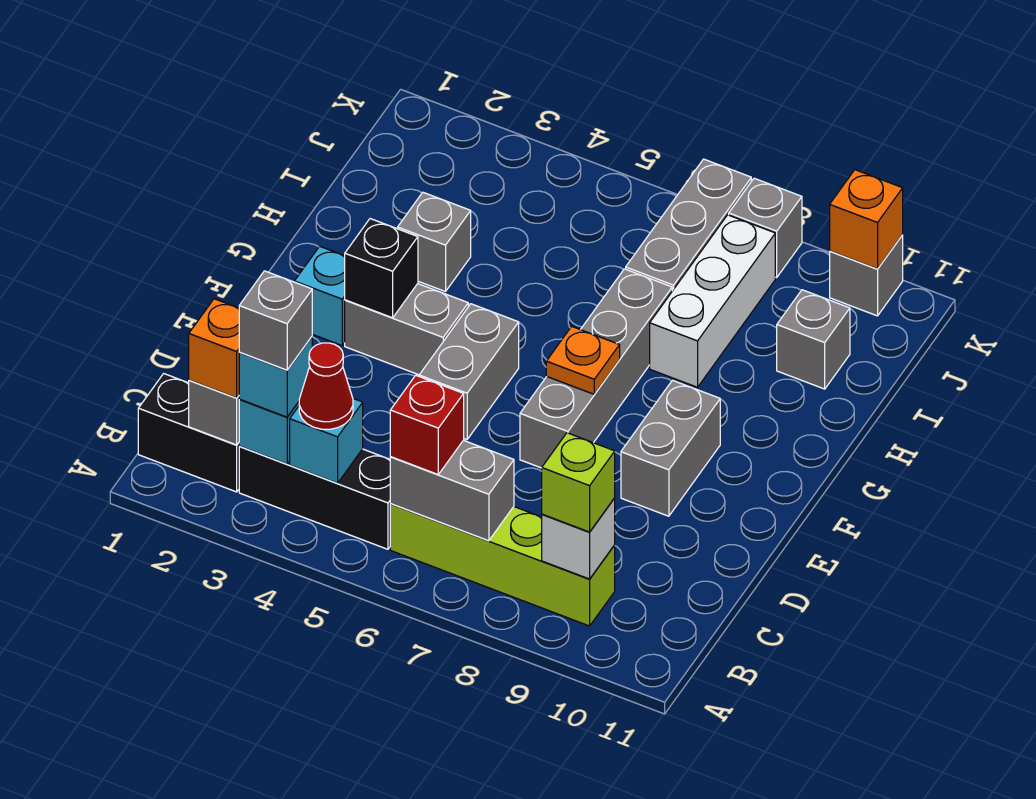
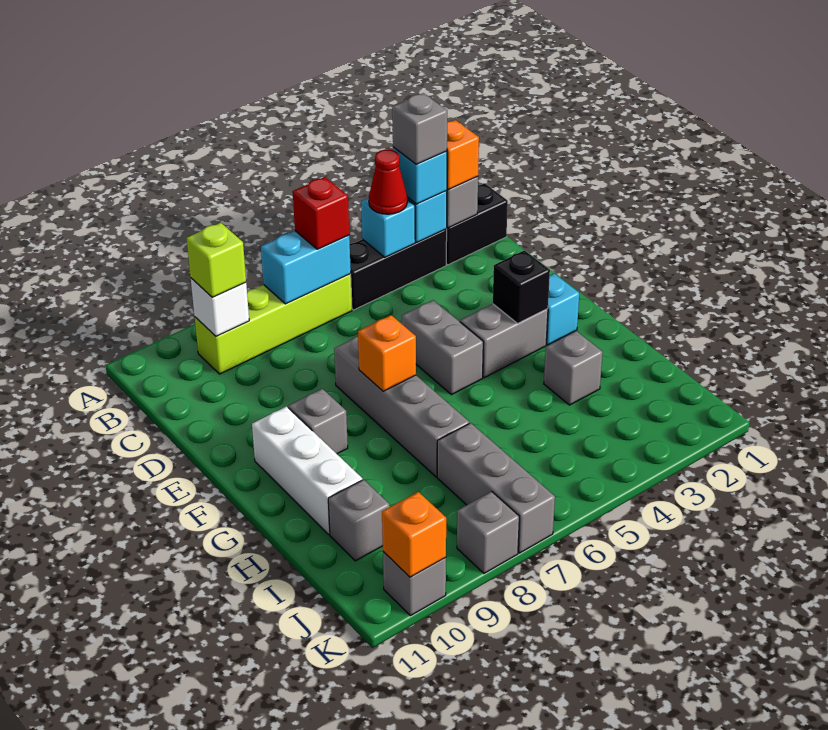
grey 1x2 brick [390,440,514,541] -> cyan 1x2 brick [261,231,351,304]
grey 1x2 brick [621,380,720,516] -> grey 1x1 brick [288,389,348,454]
orange 1x1 plate [546,326,620,394] -> orange 1x1 brick [358,315,416,391]
white 1x3 brick [650,215,775,387] -> white 1x3 brick moved to [252,406,362,534]

